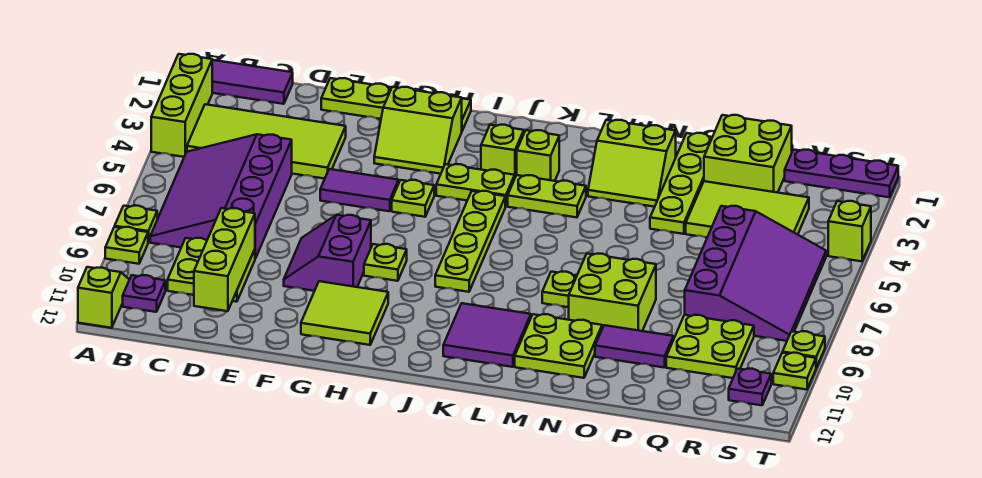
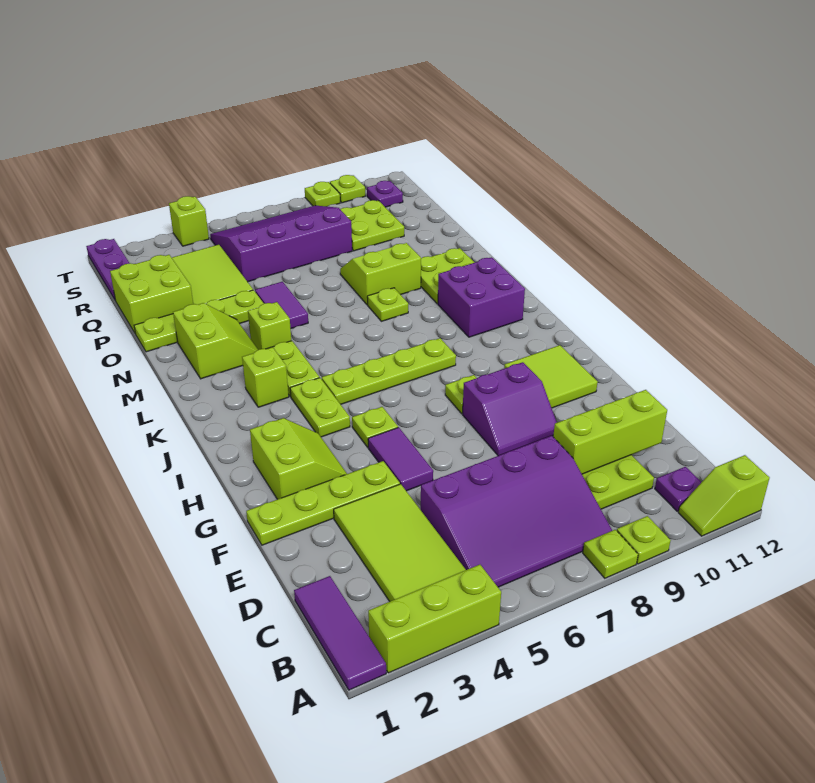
lime 1x4 plate [321,78,471,131] -> lime 1x4 plate turned to [246,461,400,545]
lime 1x1 brick [481,125,524,177] -> lime 1x1 brick moved to [248,302,291,350]
purple 2x2 tile [443,303,531,367] -> purple 2x2 brick [438,257,525,337]
lime 2x2 brick [569,254,656,331] -> lime 2x2 slope [340,243,421,305]
purple 1x2 tile [595,325,673,368] -> purple 1x2 tile moved to [255,282,308,328]

